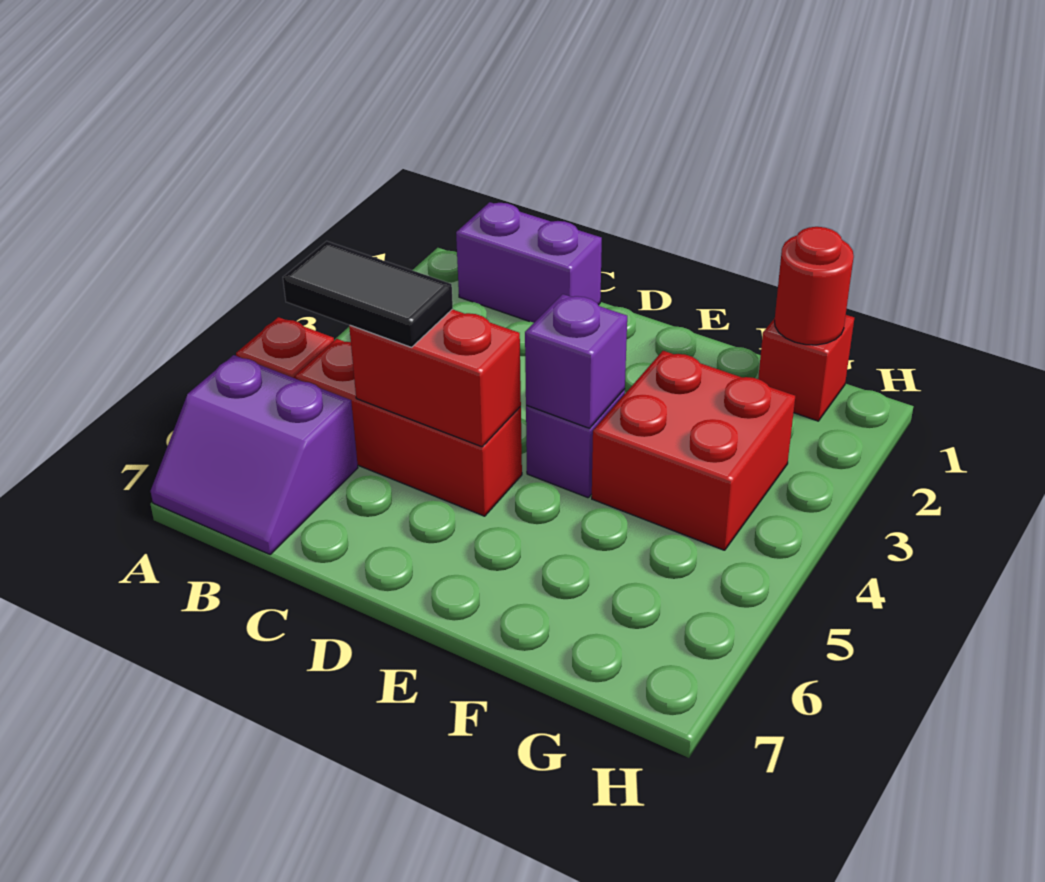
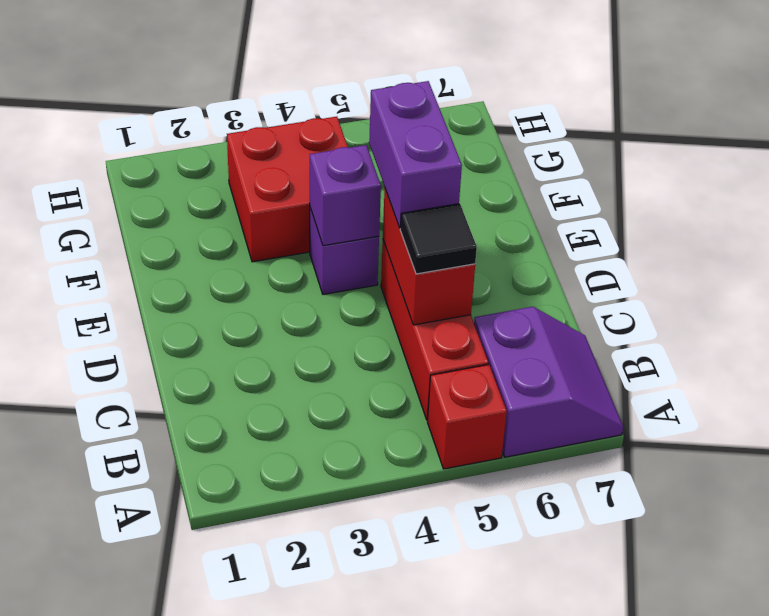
purple 1x2 brick [456,202,602,323] -> purple 1x2 brick moved to [369,81,462,228]
black 1x2 tile [283,241,453,347] -> black 1x1 tile [400,203,477,274]
red 1x1 brick [758,315,854,421] -> none
red 1x1 round brick [775,227,854,345] -> none

